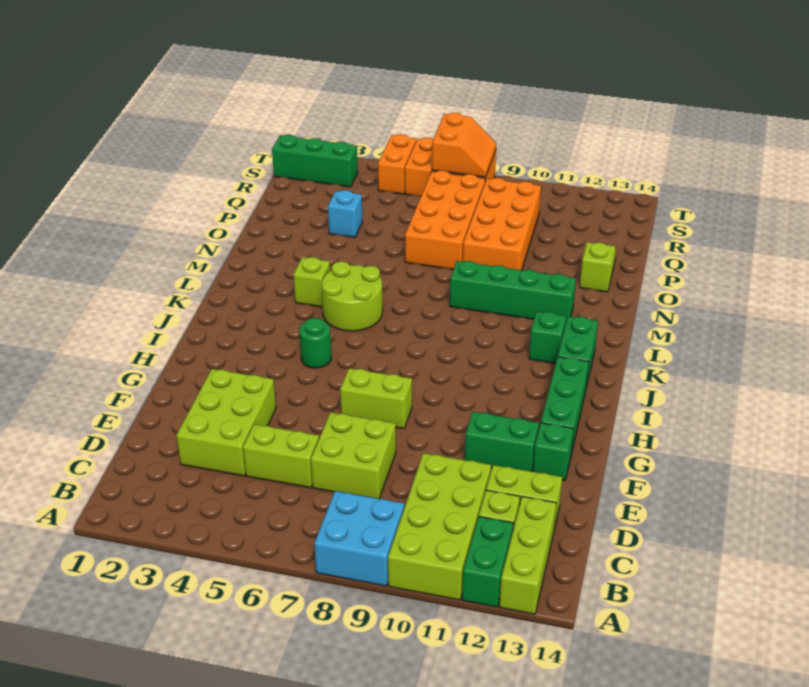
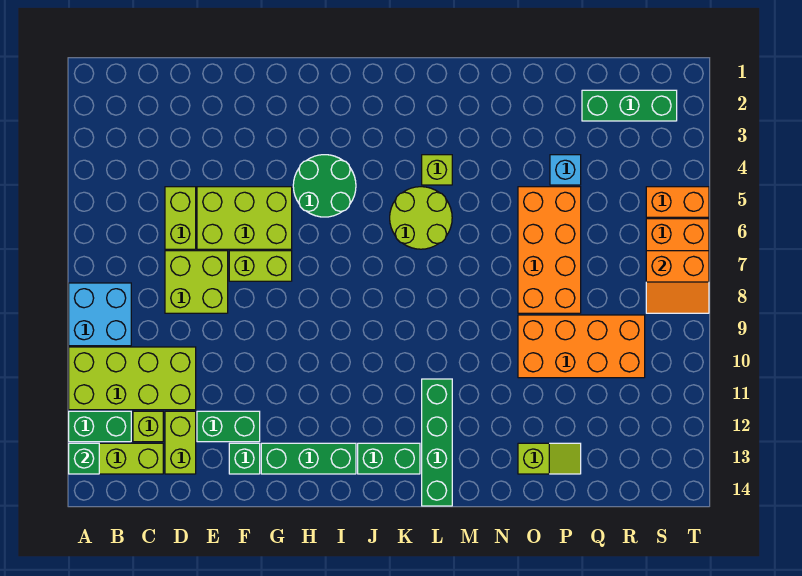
lime 2x3 brick [176,369,276,476] -> lime 2x3 brick moved to [197,187,292,249]
green 1x2 brick [465,412,539,472] -> green 1x2 brick turned to [197,411,260,442]
lime 1x2 brick [340,368,412,429] -> lime 1x2 brick turned to [229,251,292,281]
green 1x1 round brick [299,318,331,368] -> green 2x2 round brick [293,155,356,217]
green 1x1 brick [529,312,566,363] -> green 1x1 brick moved to [69,443,99,474]
green 1x4 brick [450,261,576,321] -> green 1x4 brick moved to [422,379,452,506]
orange 2x4 brick [405,171,485,269] -> orange 2x4 brick turned to [518,187,581,313]
green 1x3 brick [272,135,358,187] -> green 1x3 brick turned to [582,90,677,121]

